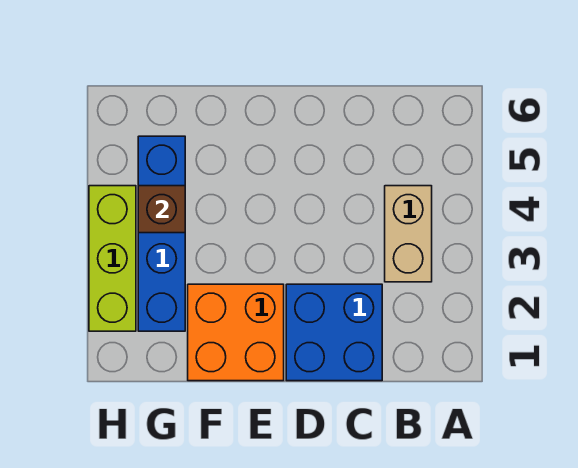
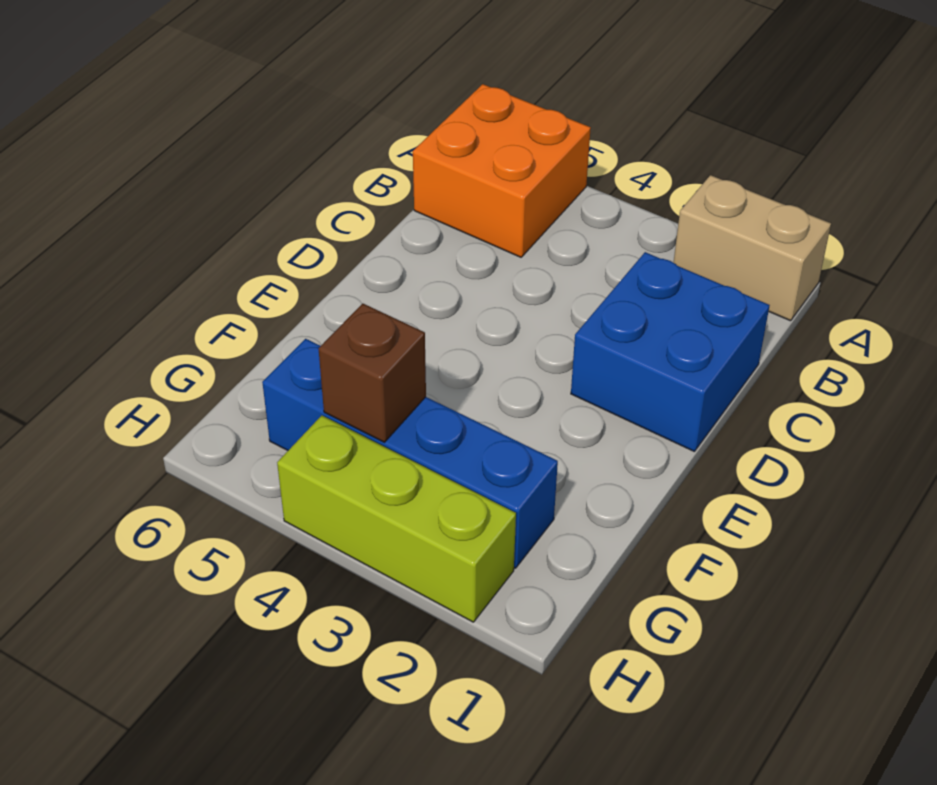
tan 1x2 brick [385,186,432,282] -> tan 1x2 brick moved to [674,175,831,321]
orange 2x2 brick [188,284,284,381] -> orange 2x2 brick moved to [413,84,591,257]

